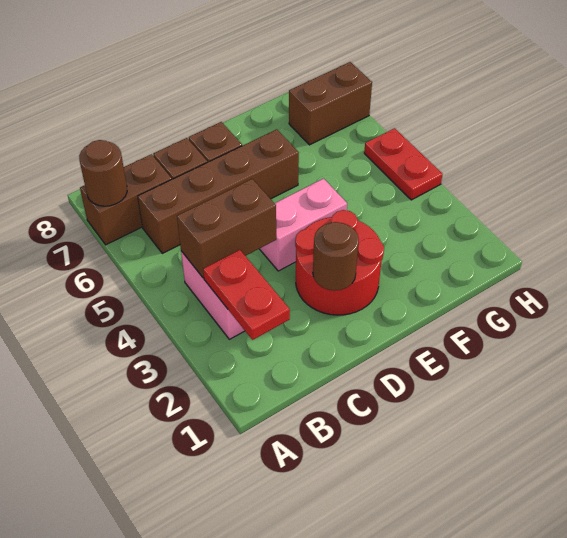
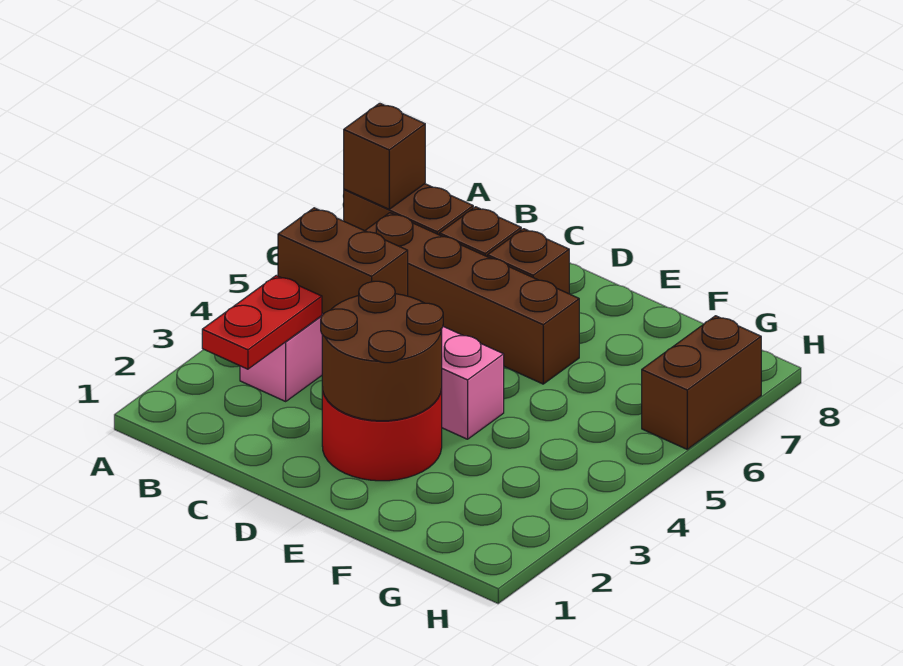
brown 1x1 round brick [79,140,127,206] -> brown 1x1 brick [344,103,425,209]
brown 1x1 round brick [313,222,359,291] -> brown 2x2 round brick [321,281,443,421]
brown 1x2 brick [289,62,372,145] -> brown 1x2 brick turned to [642,316,761,449]
red 1x2 plate [364,128,443,200] -> none

